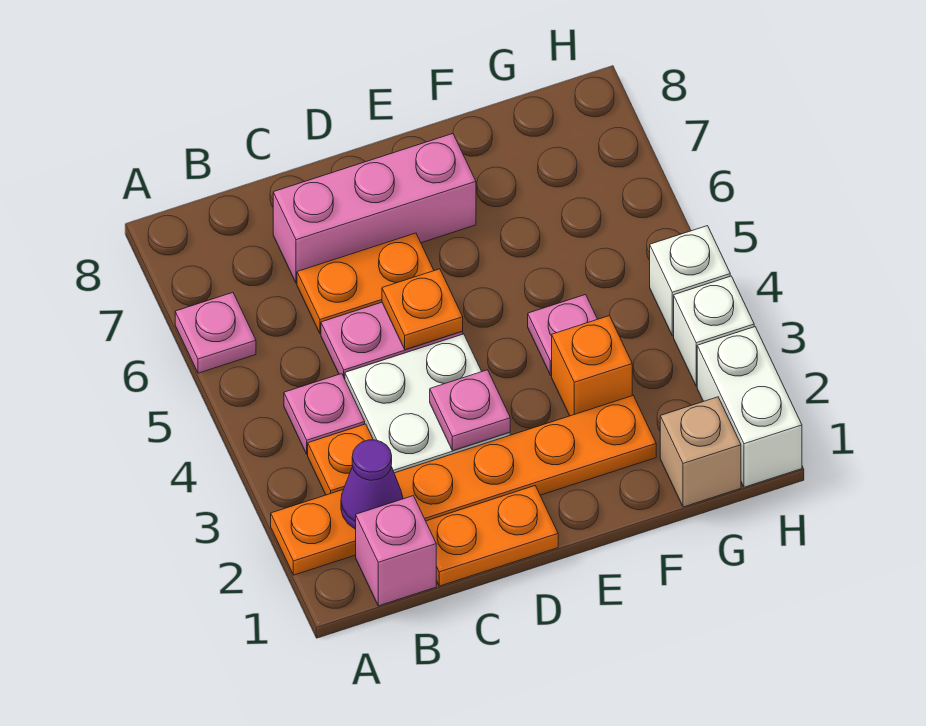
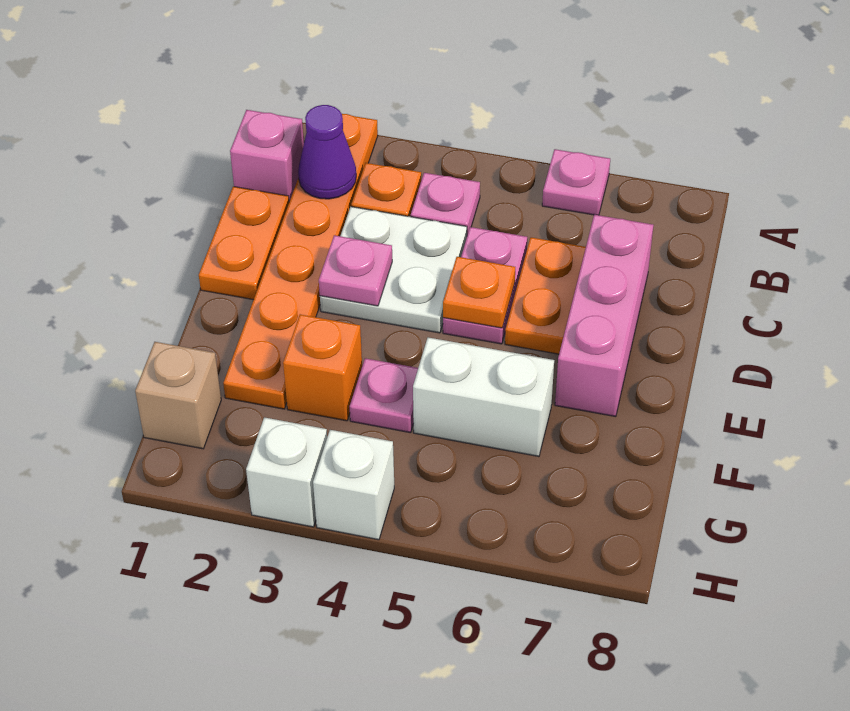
white 1x2 brick [697,327,802,487] -> white 1x2 brick moved to [413,337,554,456]

